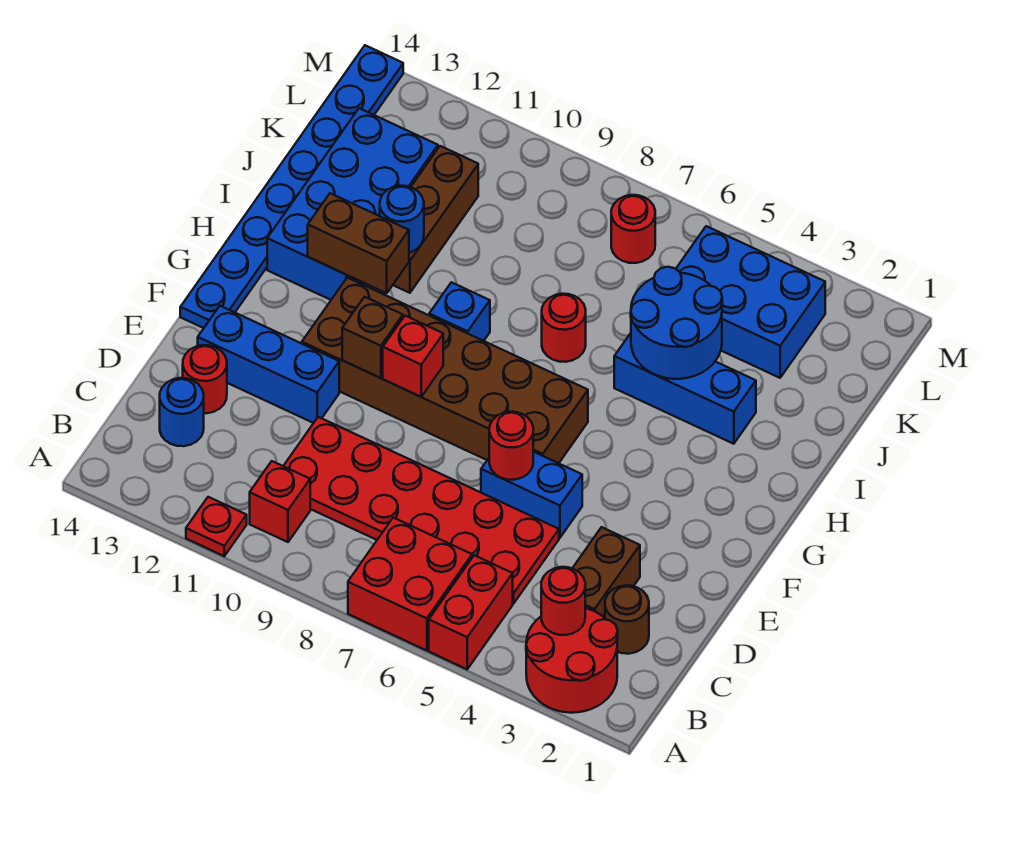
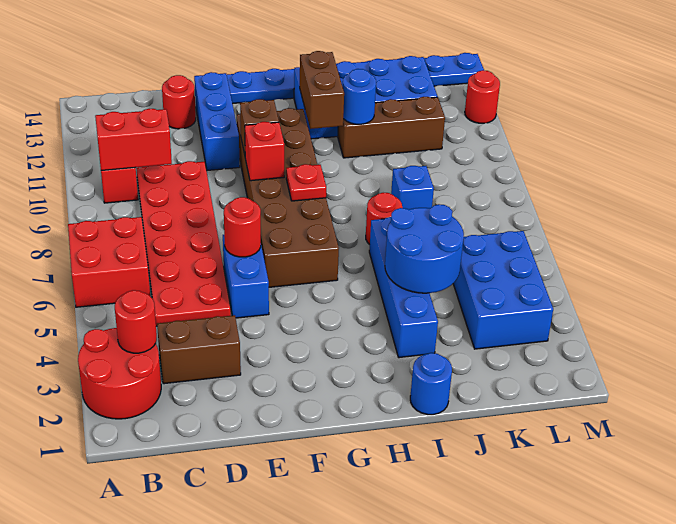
red 1x2 brick [429,555,513,669] -> red 1x2 brick moved to [95,109,172,171]
red 1x1 plate [186,497,247,556] -> red 1x1 plate moved to [286,164,326,201]
brown 1x1 round brick [605,585,649,654] -> none
blue 1x1 round brick [160,378,204,446] -> blue 1x1 round brick moved to [410,353,452,415]
blue 1x1 brick [429,282,490,341] -> blue 1x1 brick moved to [391,166,434,210]
blue 1x3 brick [614,333,756,444] -> blue 1x4 brick [369,217,438,358]
red 1x1 round brick [611,195,655,263] -> red 1x1 round brick moved to [465,70,500,123]

